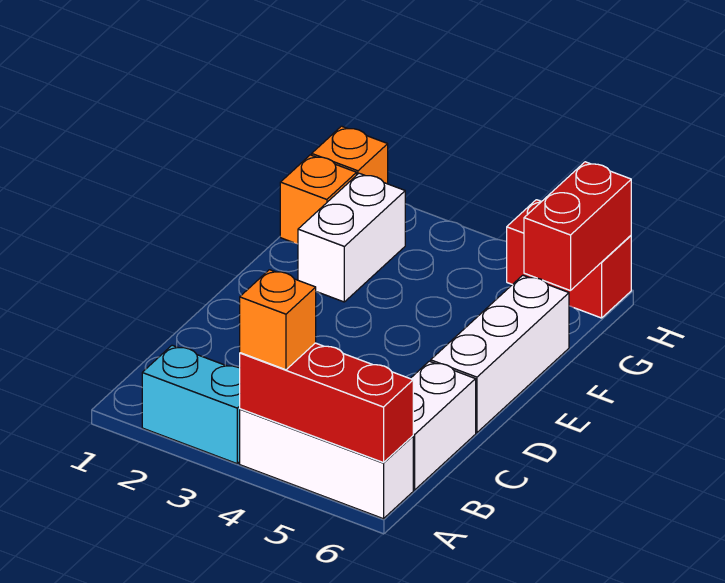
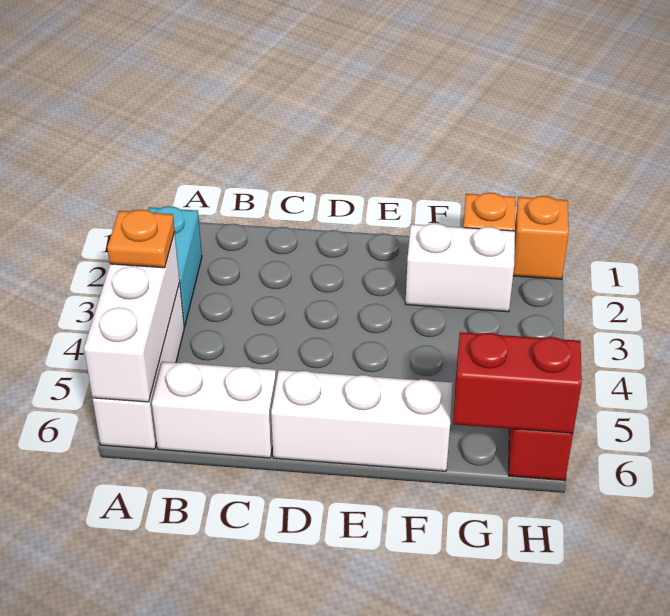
red 1x3 brick [240,343,413,463] -> white 1x3 brick [84,233,180,402]
orange 1x1 brick [240,270,316,370] -> orange 1x1 plate [107,210,175,268]

